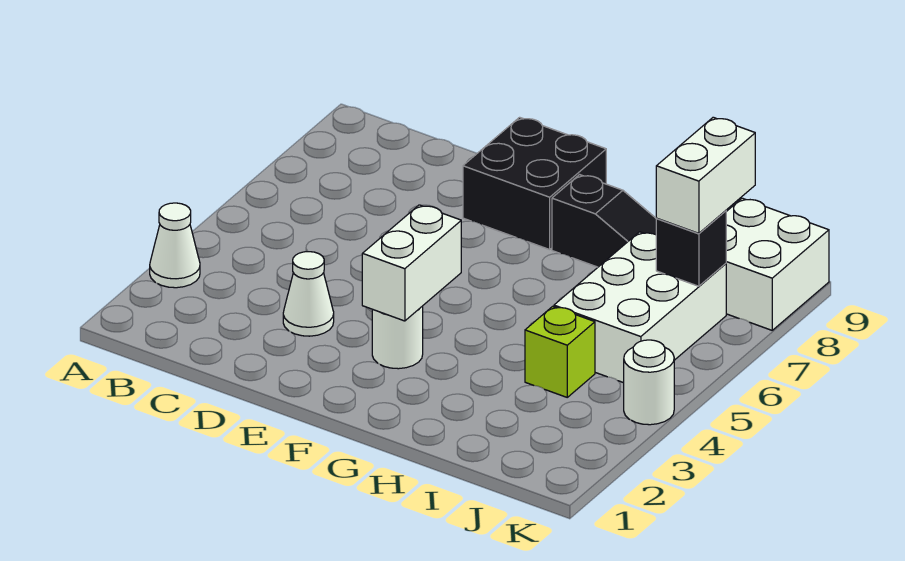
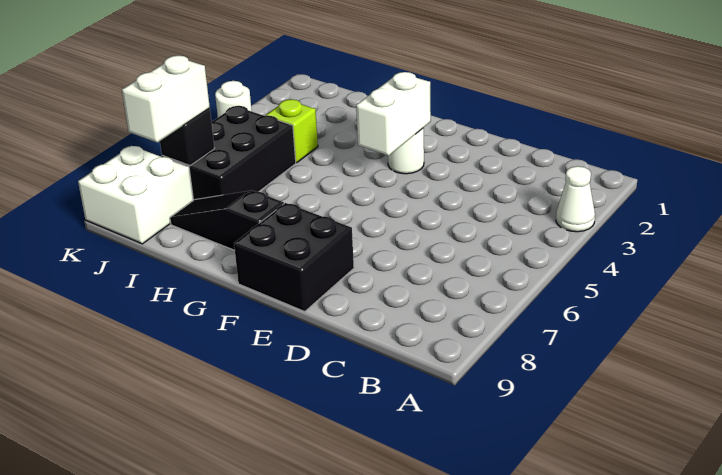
white 1x1 cone [283,252,334,336] -> none
white 2x3 brick [554,232,726,383] -> black 2x3 brick [162,106,296,200]

